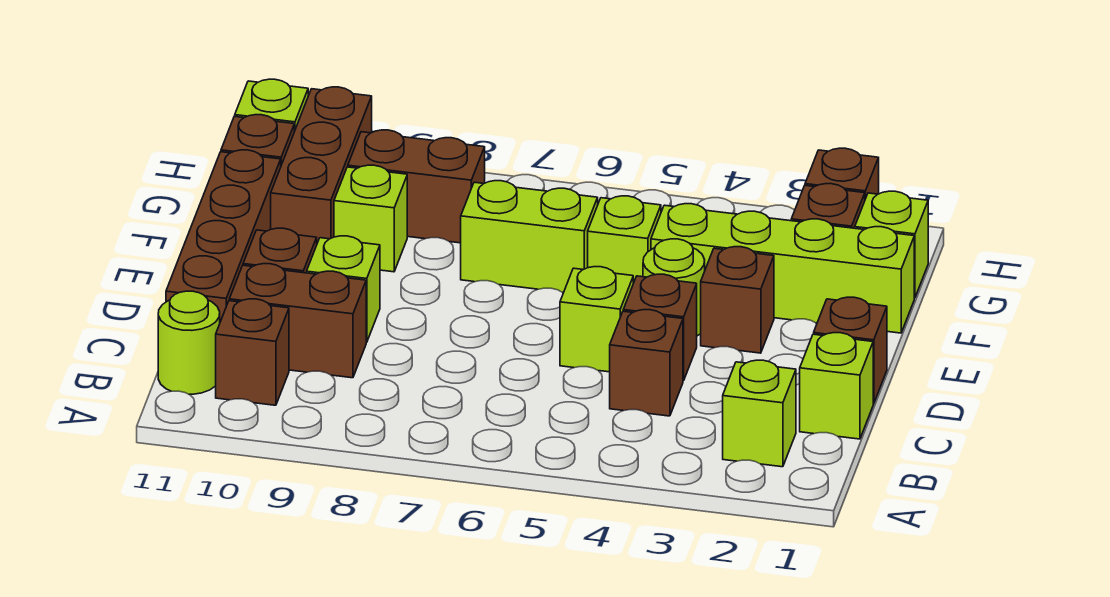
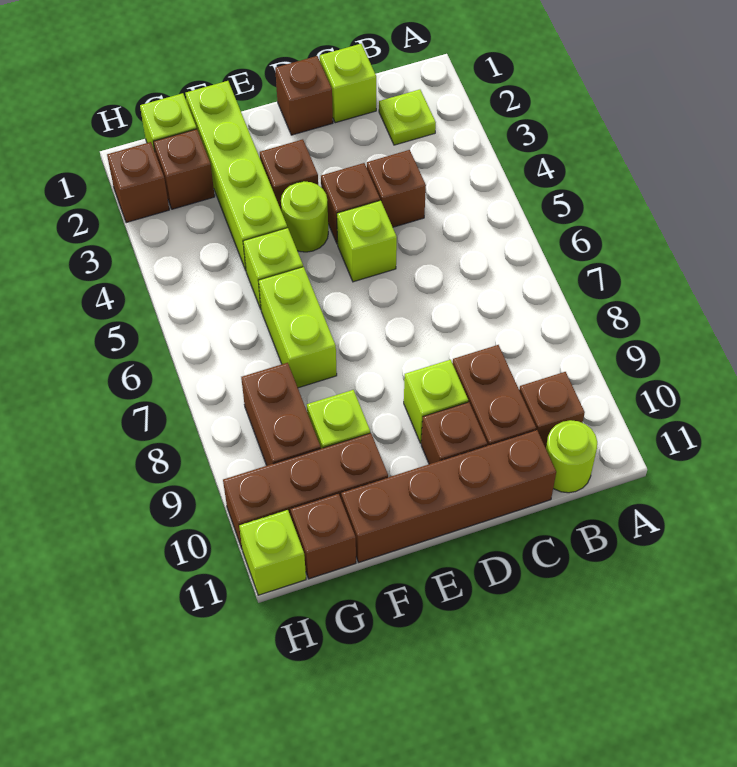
lime 1x1 brick [723,360,796,467] -> lime 1x1 plate [379,90,436,145]

